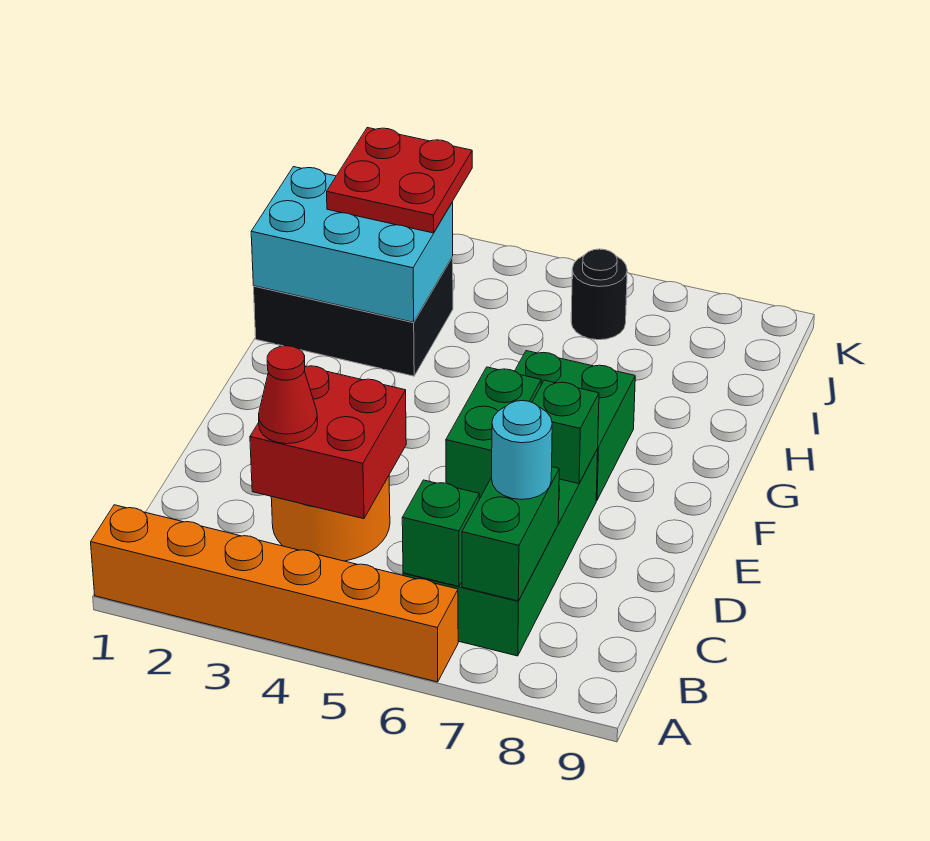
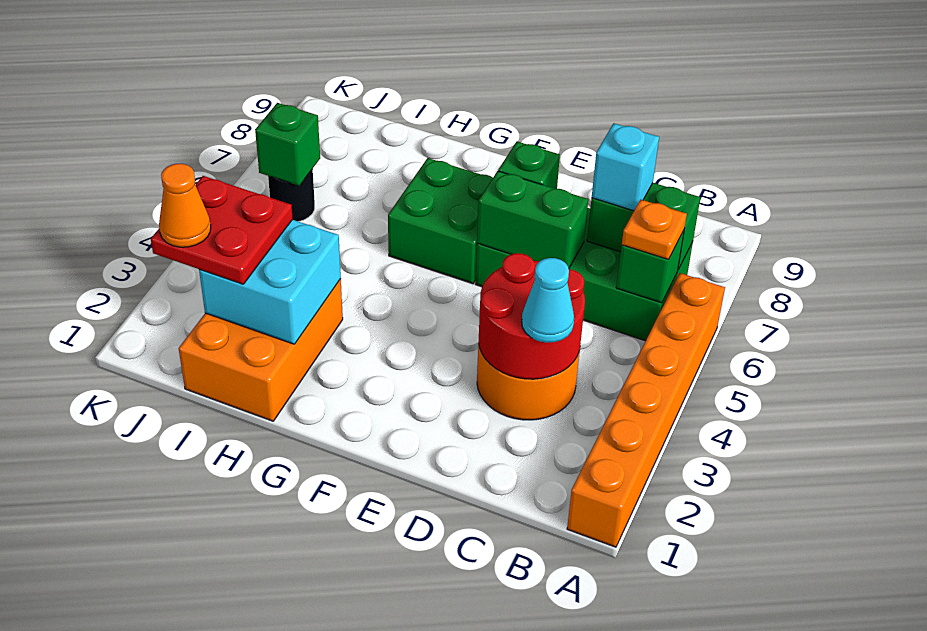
none -> orange 1x1 plate [622,200,687,259]
red 2x2 brick [250,366,406,519] -> red 2x2 round brick [479,253,585,379]
red 1x1 cone [259,346,318,444] -> cyan 1x1 cone [522,258,574,343]
cyan 1x1 round brick [492,401,552,499] -> cyan 1x1 brick [592,123,659,211]
black 2x3 brick [254,257,453,376] -> orange 2x3 brick [179,279,343,421]
cyan 2x3 brick [251,167,453,322] -> cyan 2x2 brick [199,220,341,344]
none -> orange 1x1 cone [159,164,211,247]
none -> green 1x1 brick [255,103,320,186]

